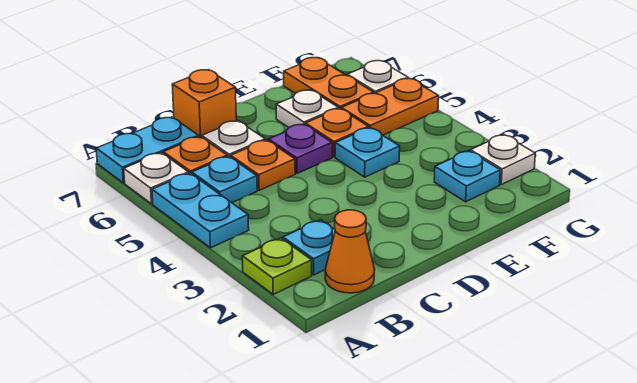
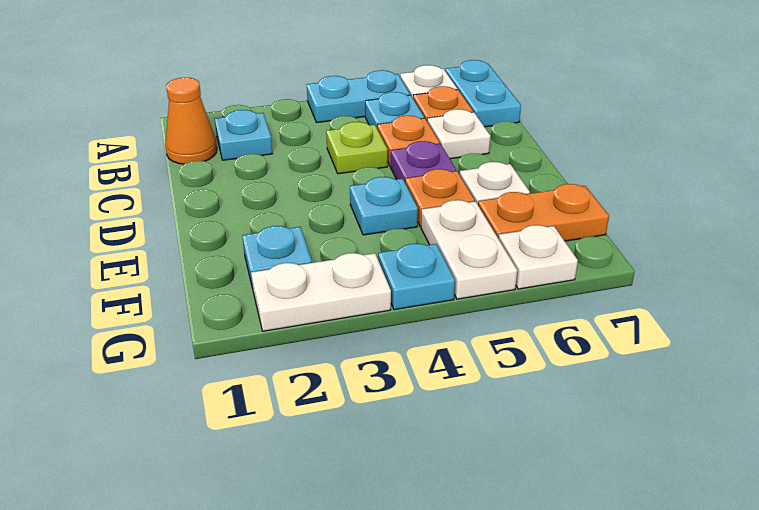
lime 1x1 plate [242,238,312,294] -> lime 1x1 plate moved to [326,122,388,174]
orange 1x1 brick [172,70,236,137] -> none
orange 1x2 plate [342,78,439,135] -> white 1x2 plate [421,200,517,299]
white 1x1 plate [471,135,535,185] -> white 1x2 plate [251,253,391,331]
none -> cyan 1x1 plate [378,244,455,310]

